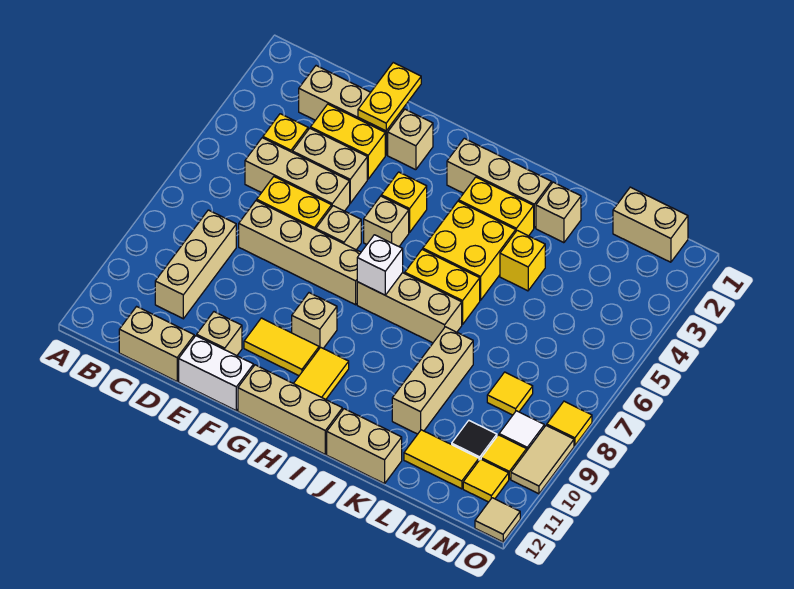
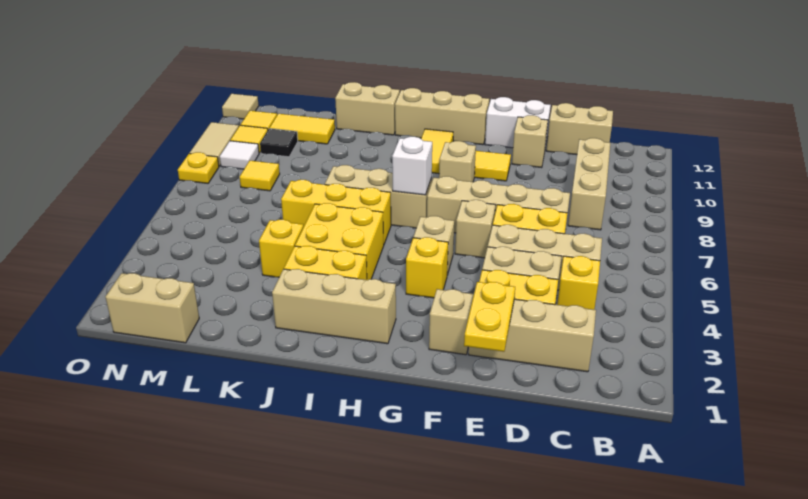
yellow 1x2 brick [405,249,480,324] -> yellow 1x3 brick [281,179,391,244]
tan 1x1 brick [536,182,581,243] -> none
tan 1x3 brick [392,327,473,434] -> none
yellow 1x1 tile [547,401,592,446] -> yellow 1x1 plate [178,152,219,183]

